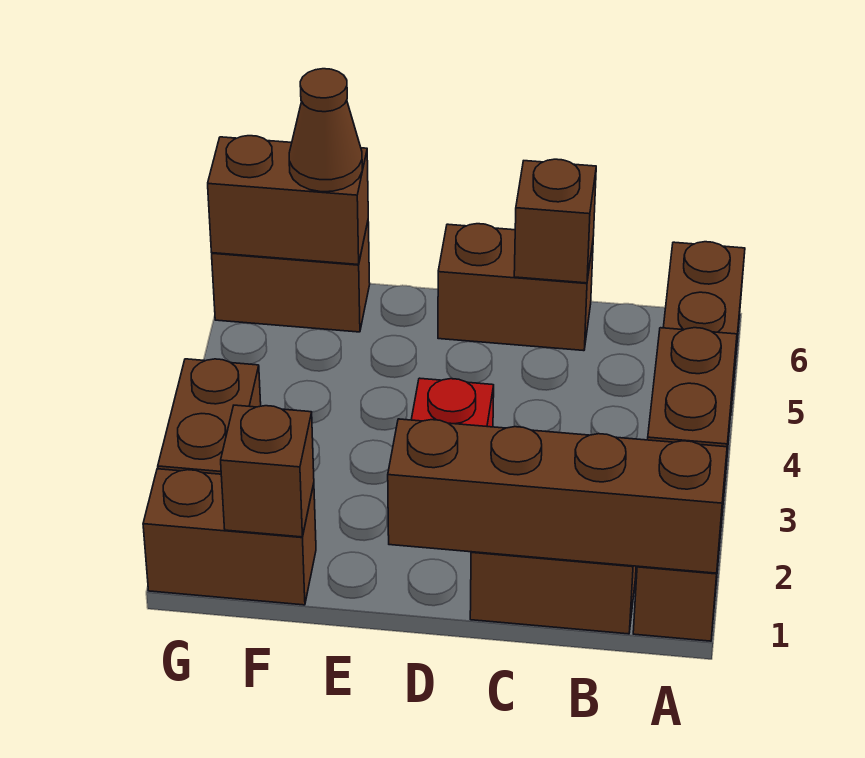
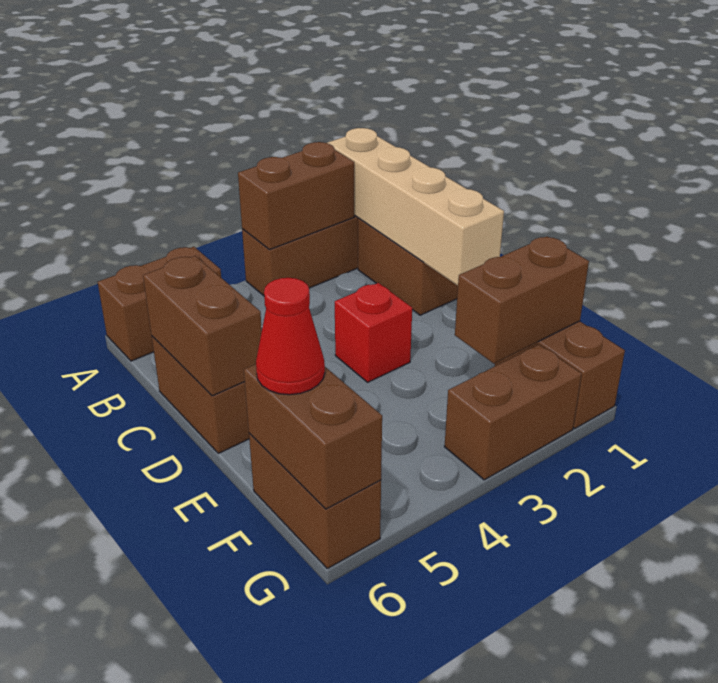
brown 1x4 brick [388,419,727,573] -> tan 1x4 brick [327,128,504,286]
brown 1x1 brick [514,159,596,283] -> brown 1x2 brick [143,256,262,396]
brown 1x1 brick [221,405,314,537] -> brown 1x2 brick [455,237,589,364]
brown 1x1 cone [289,69,362,192] -> red 1x1 cone [256,278,325,395]

